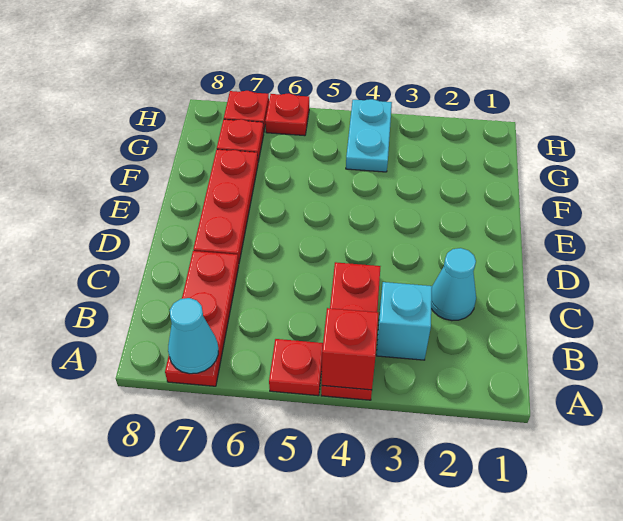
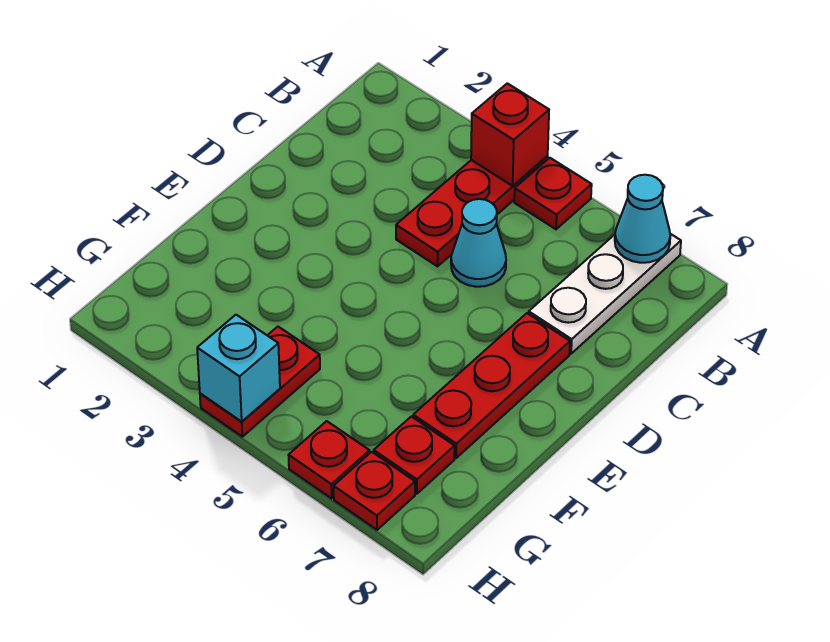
red 1x3 plate [165,251,239,386] -> white 1x3 plate [529,234,681,354]
cyan 1x1 brick [376,282,432,360] -> cyan 1x1 brick moved to [197,315,280,422]
cyan 1x1 cone [431,248,476,321] -> cyan 1x1 cone moved to [451,199,506,287]
cyan 1x2 plate [346,99,392,172] -> red 1x2 plate [200,327,320,437]

